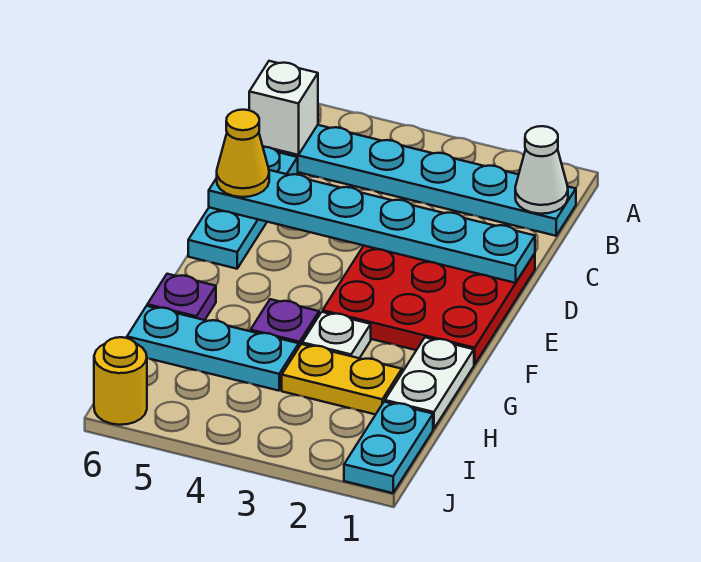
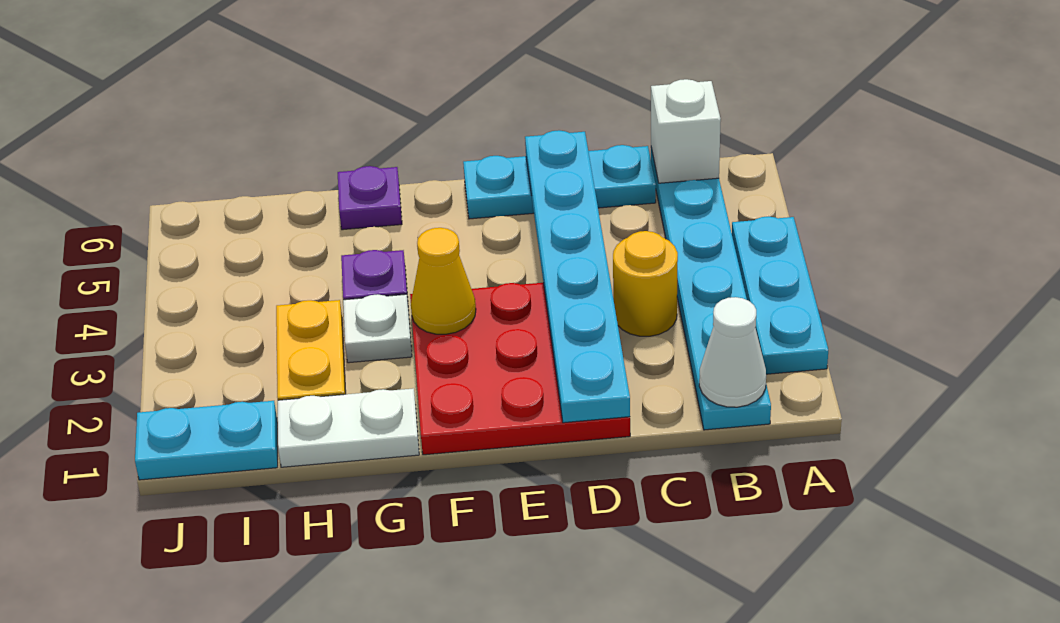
yellow 1x1 cone [217,110,269,197] -> yellow 1x1 cone moved to [411,228,476,334]
cyan 1x3 plate [127,306,299,391] -> cyan 1x3 plate moved to [732,216,828,374]
yellow 1x1 round brick [94,337,147,425] -> yellow 1x1 round brick moved to [613,231,678,336]

